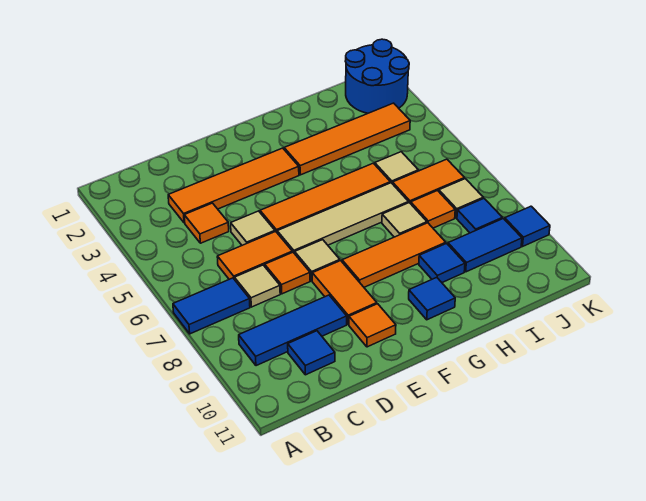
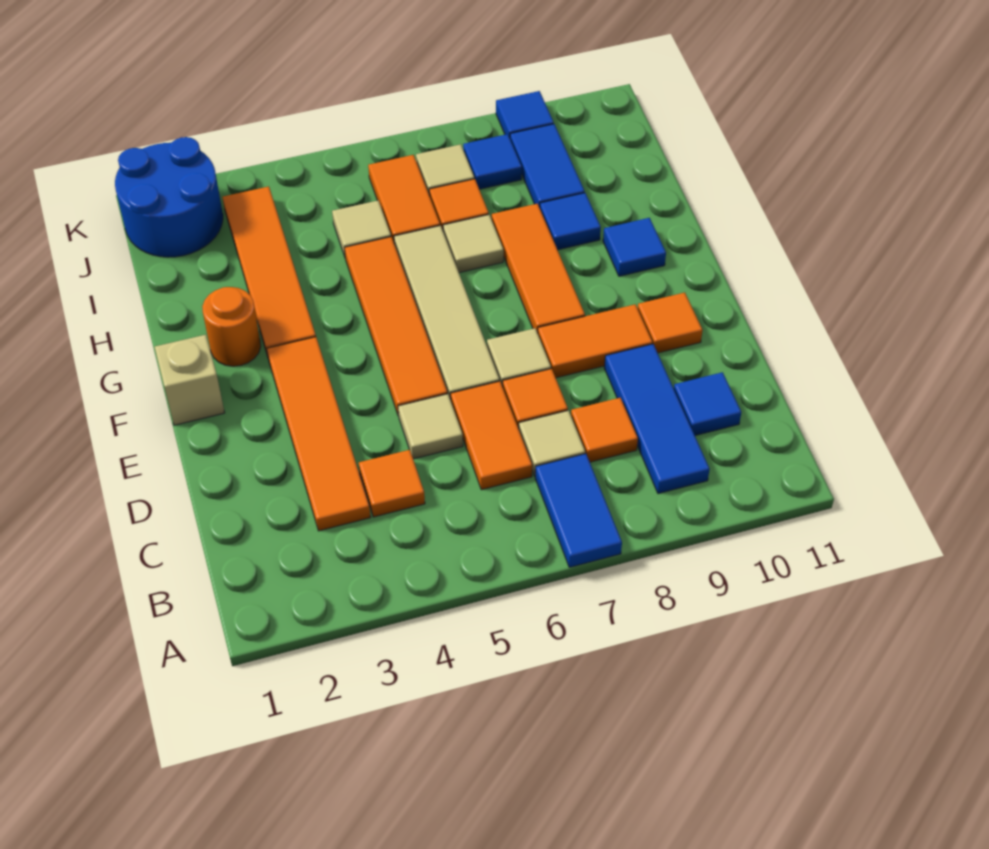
none -> orange 1x1 tile [571,398,638,462]
none -> tan 1x1 brick [155,335,225,425]
none -> orange 1x1 round brick [202,287,261,366]

